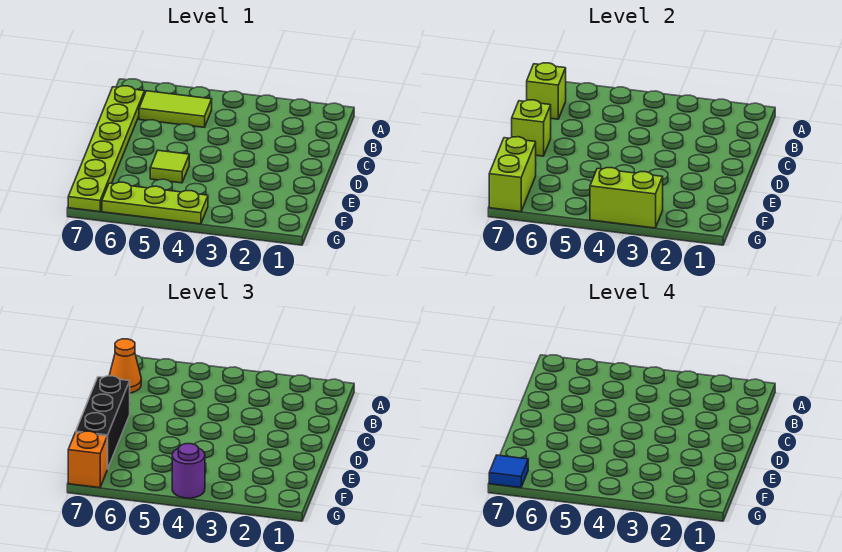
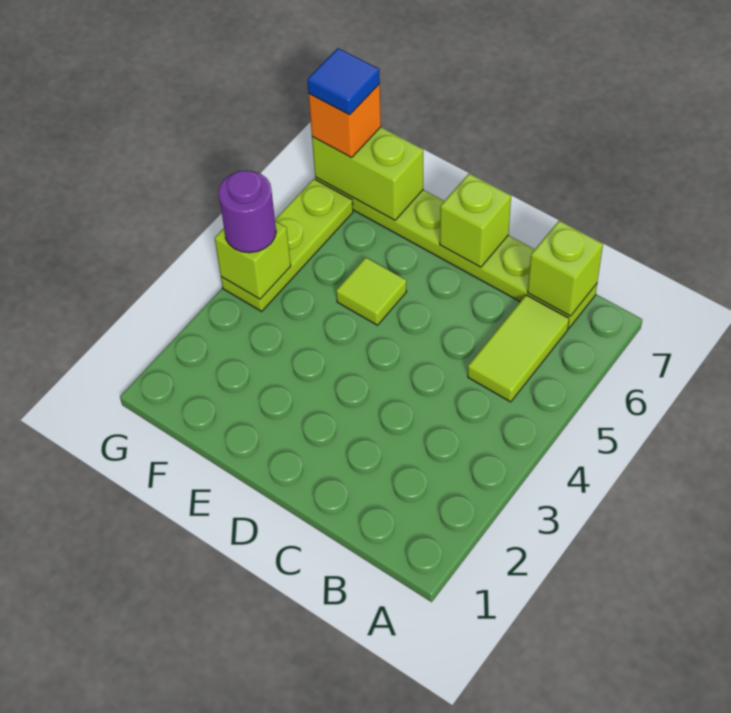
orange 1x1 cone [109,339,141,393] -> none
black 1x3 brick [76,376,130,469] -> none
lime 1x2 brick [590,168,663,228] -> lime 1x1 brick [215,221,291,299]

